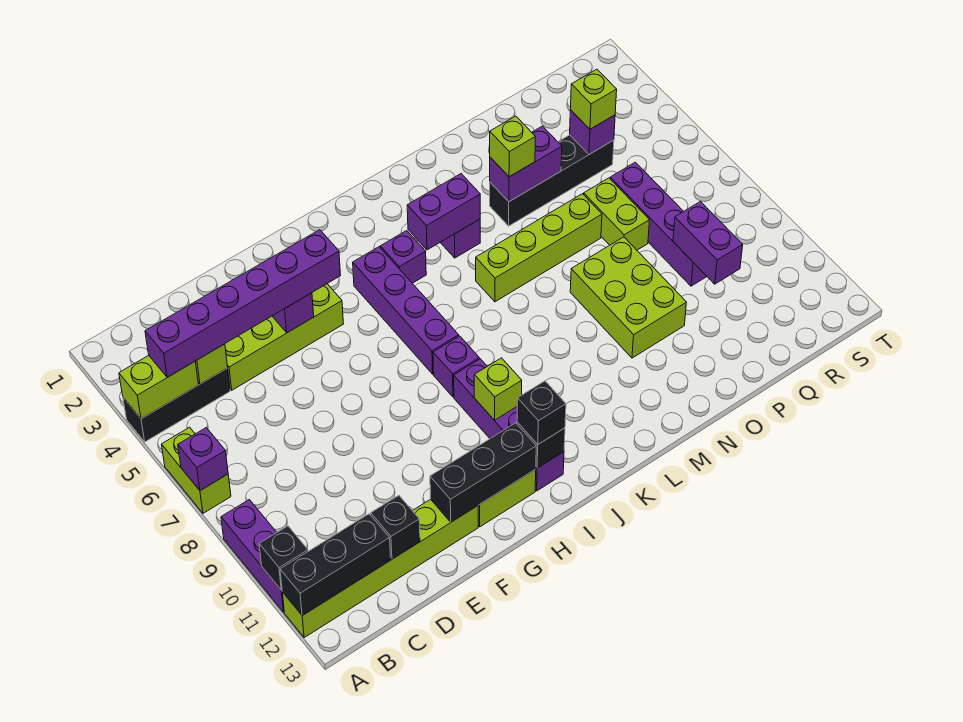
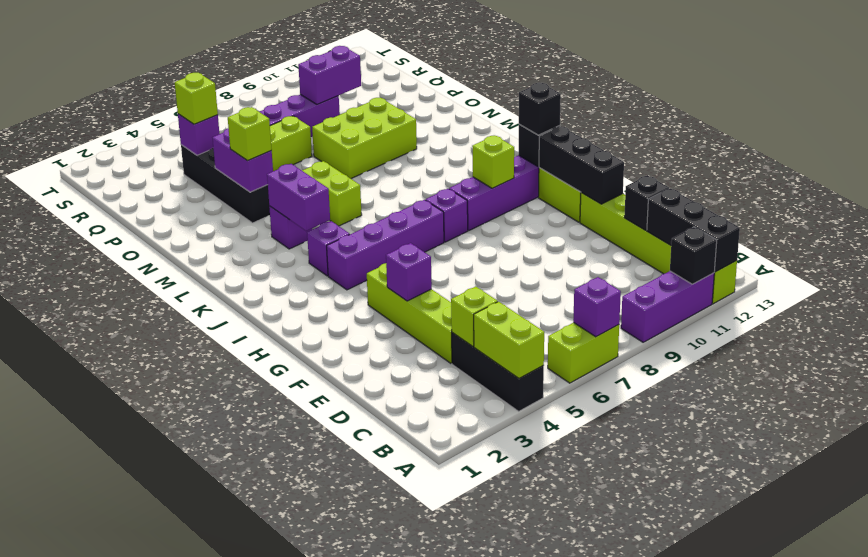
purple 1x6 brick [145,230,341,377] -> none
lime 1x4 brick [476,194,602,302] -> lime 1x2 brick [302,161,362,226]

